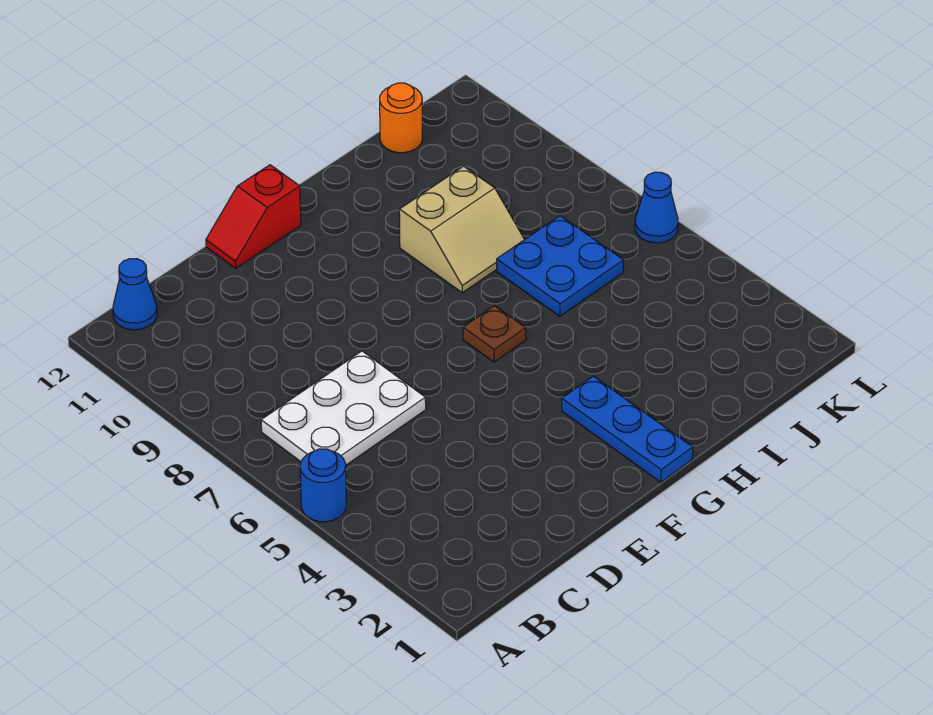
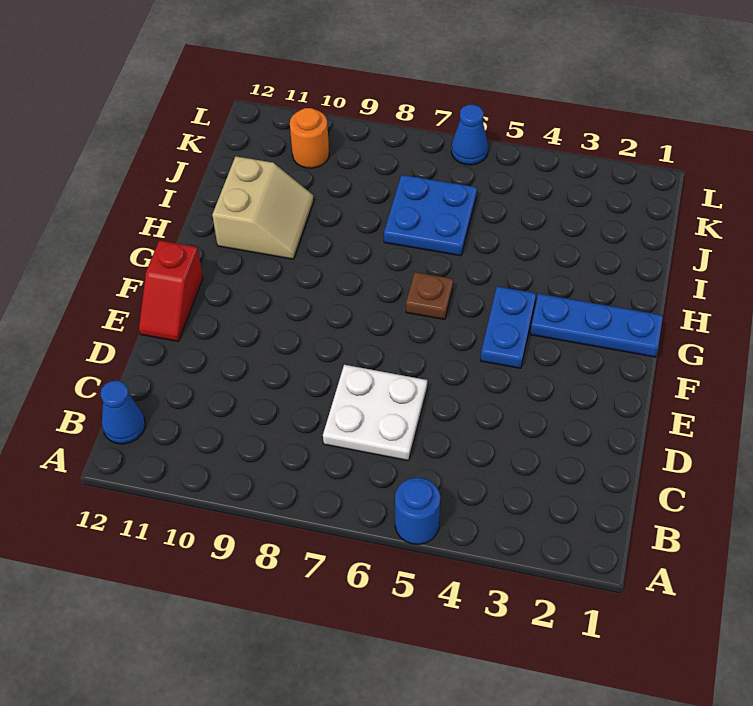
white 2x3 plate [261,351,426,465] -> white 2x2 plate [323,365,427,461]
none -> blue 1x2 plate [481,286,536,368]
tan 2x2 slope [399,166,525,293] -> tan 2x2 slope moved to [212,156,314,259]
orange 1x1 round brick [380,83,422,153] -> orange 1x1 round brick moved to [290,108,329,168]

